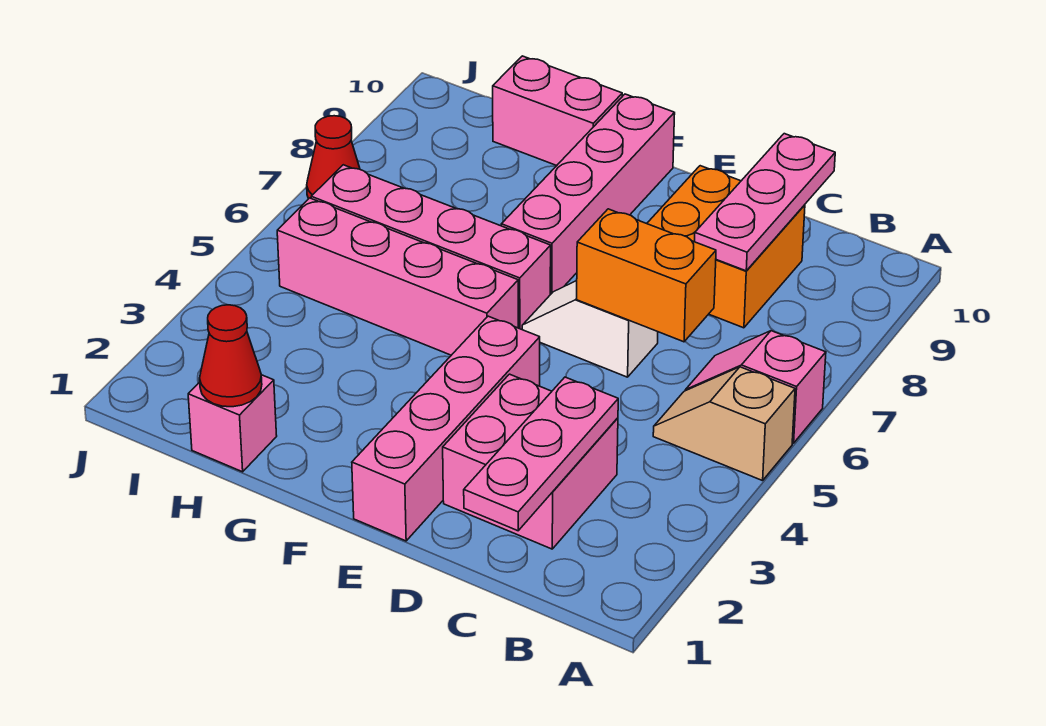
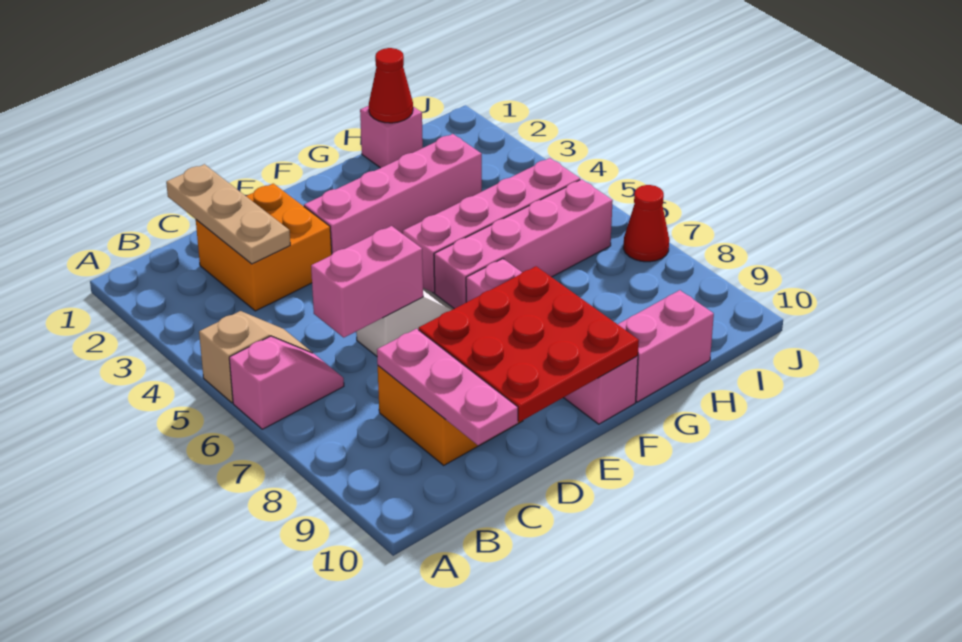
pink 1x3 plate [464,377,618,531] -> tan 1x3 plate [166,164,290,264]
pink 2x2 brick [443,374,618,549] -> orange 2x2 brick [196,184,332,311]
orange 1x2 brick [577,209,716,342] -> pink 1x2 brick [311,226,423,337]
none -> red 3x3 plate [419,266,639,422]
pink 1x4 brick [352,316,540,541] -> pink 1x4 brick turned to [304,134,482,254]

